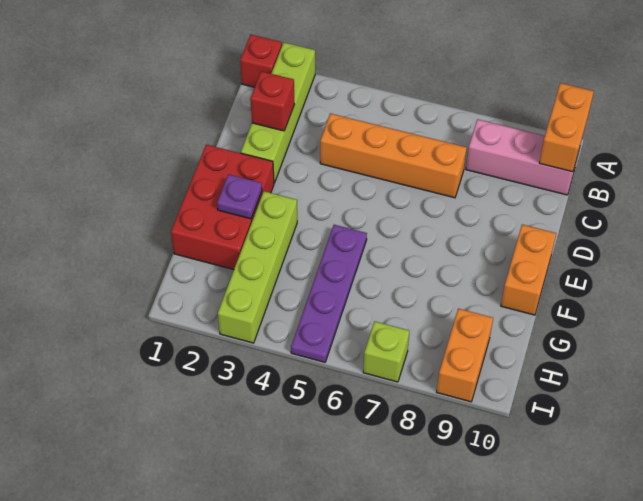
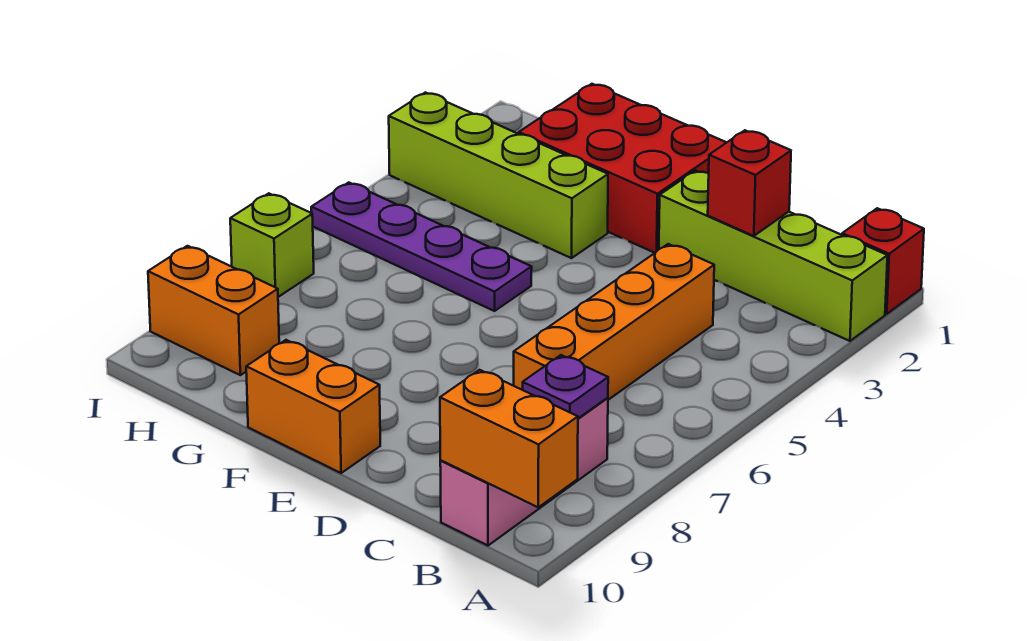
purple 1x1 plate [217,174,262,219] -> purple 1x1 plate moved to [523,355,608,418]

